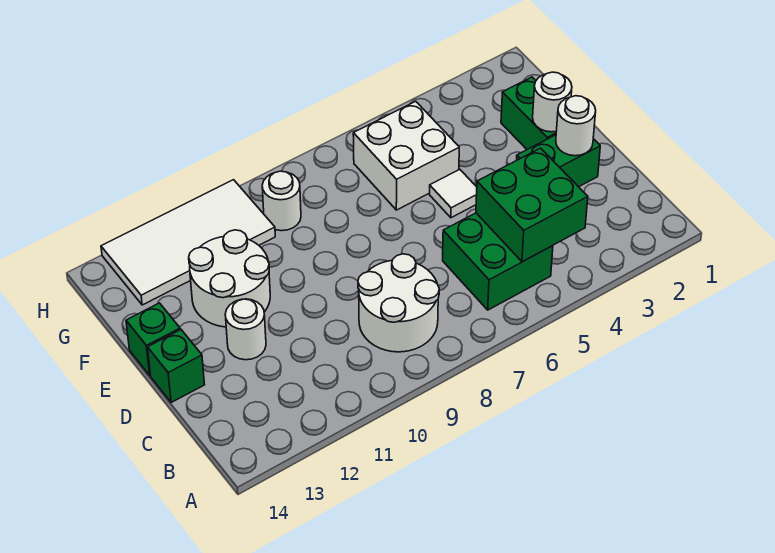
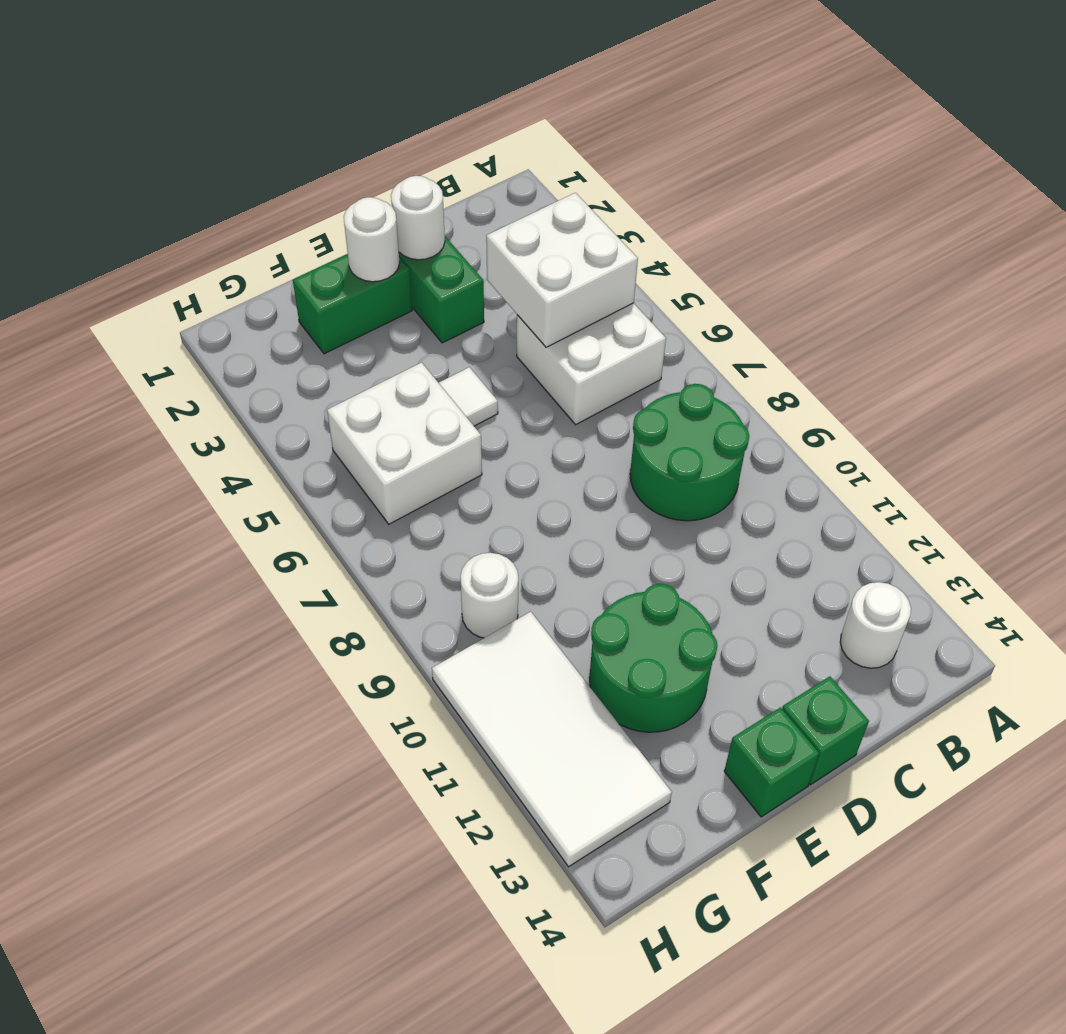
green 2x2 brick [476,148,588,262] -> white 2x2 brick [486,193,638,347]
green 2x2 brick [443,213,553,310] -> white 2x2 brick [517,303,666,425]
white 2x2 round brick [358,254,439,352] -> green 2x2 round brick [630,384,749,521]
white 1x1 round brick [225,299,266,360] -> white 1x1 round brick moved to [840,582,911,668]
white 2x2 round brick [189,230,270,327] -> green 2x2 round brick [589,584,717,732]

